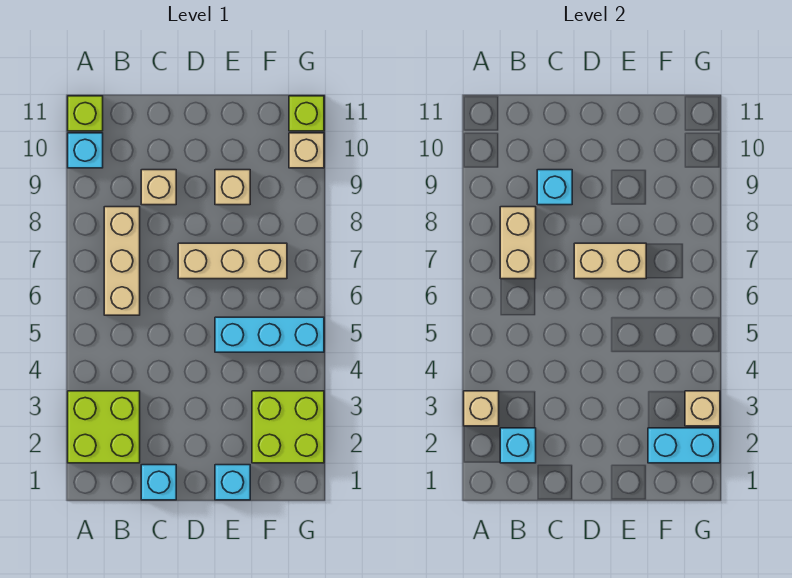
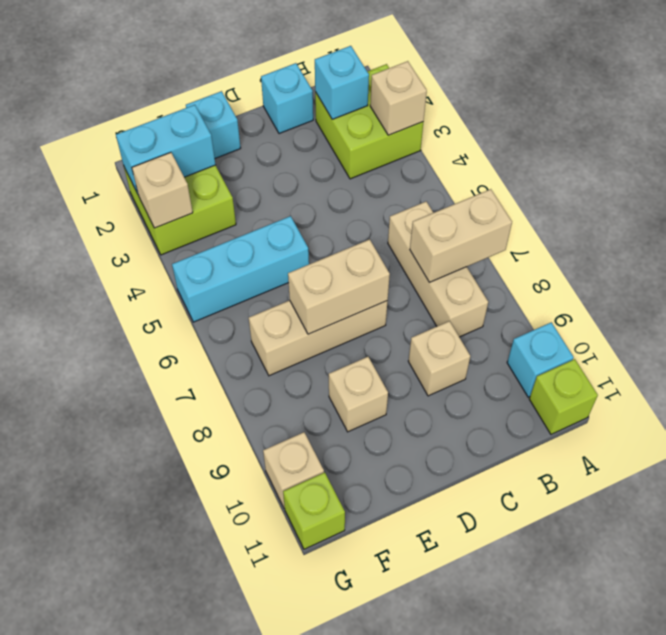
tan 1x2 brick [500,207,536,279] -> tan 1x2 brick turned to [410,189,512,282]
cyan 1x1 brick [537,170,572,205] -> none

